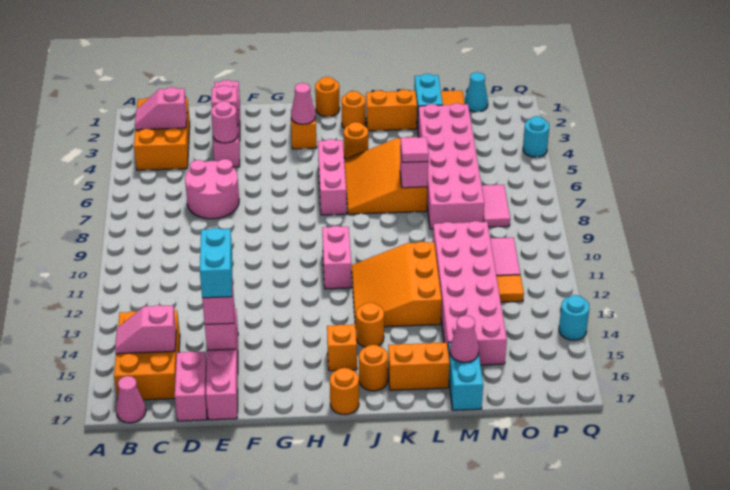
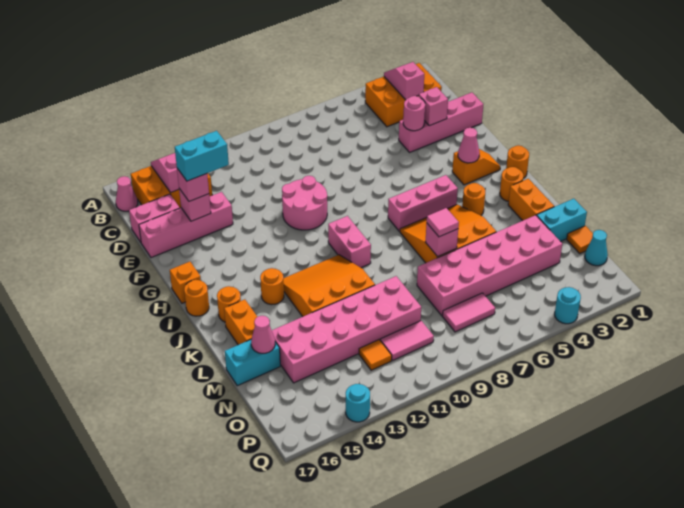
pink 2x2 round brick [185,159,239,219] -> pink 2x2 round brick moved to [282,176,327,230]
pink 1x2 brick [322,226,351,289] -> pink 1x2 brick turned to [328,216,371,268]
orange 1x1 brick [327,324,357,371] -> orange 1x1 brick moved to [170,262,201,303]

